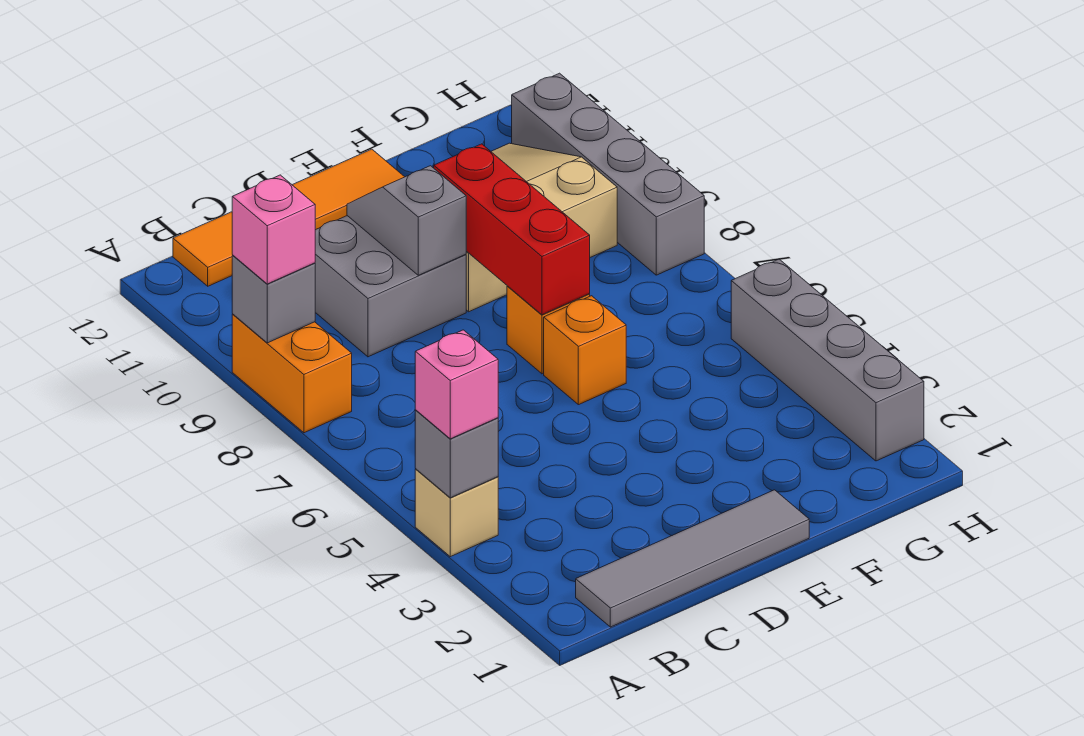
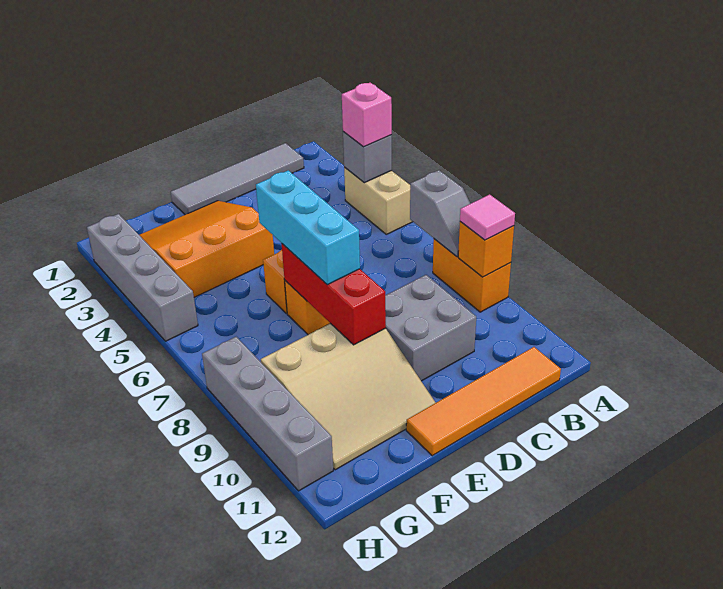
tan 1x1 brick [415,469,498,557] -> tan 1x2 brick [344,167,413,234]
grey 1x1 brick [232,256,315,343] -> orange 1x1 brick [458,222,514,277]
pink 1x1 brick [232,175,315,284] -> pink 1x1 tile [460,194,515,240]
grey 1x2 slope [347,166,466,275] -> grey 1x2 slope moved to [410,170,470,257]
none -> orange 3x3 slope [140,201,274,297]
none -> cyan 1x3 brick [256,170,360,285]

